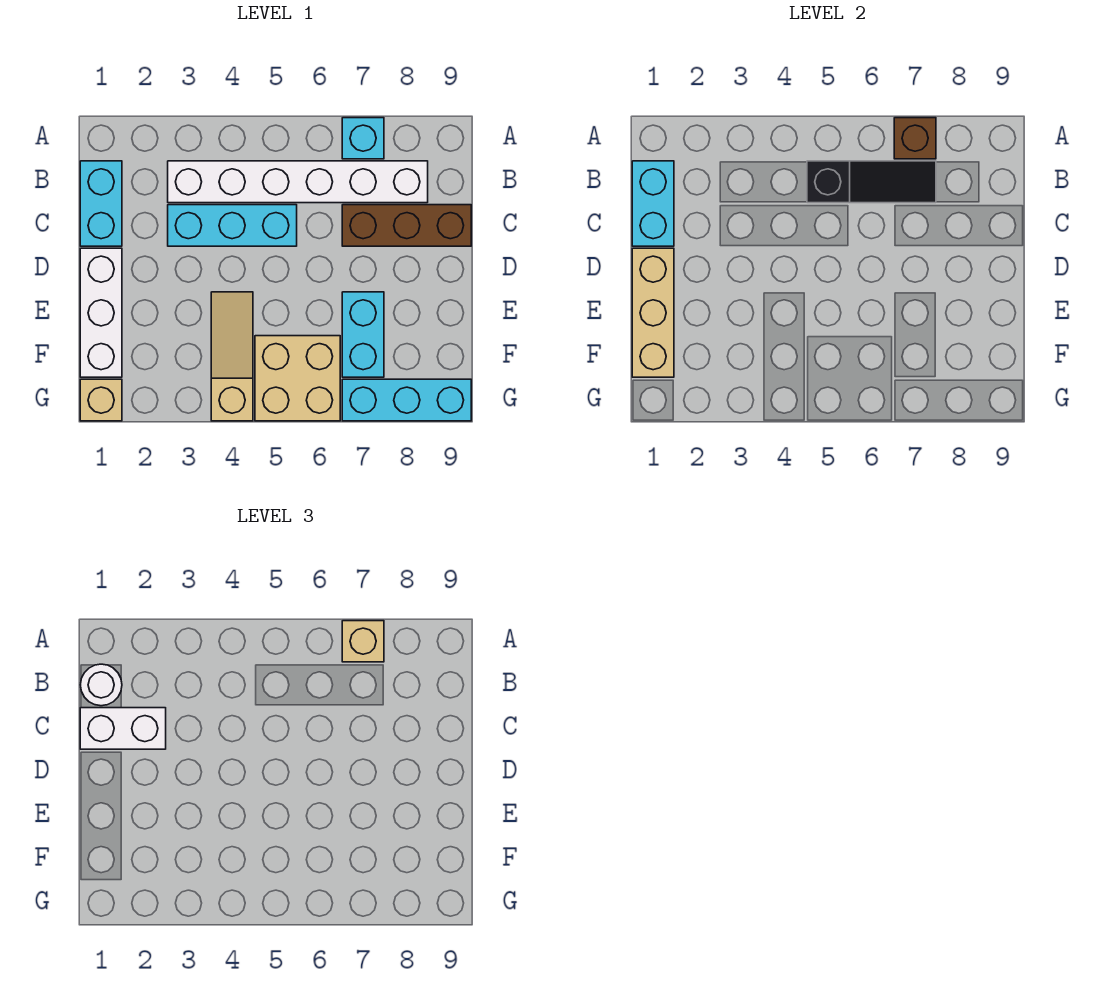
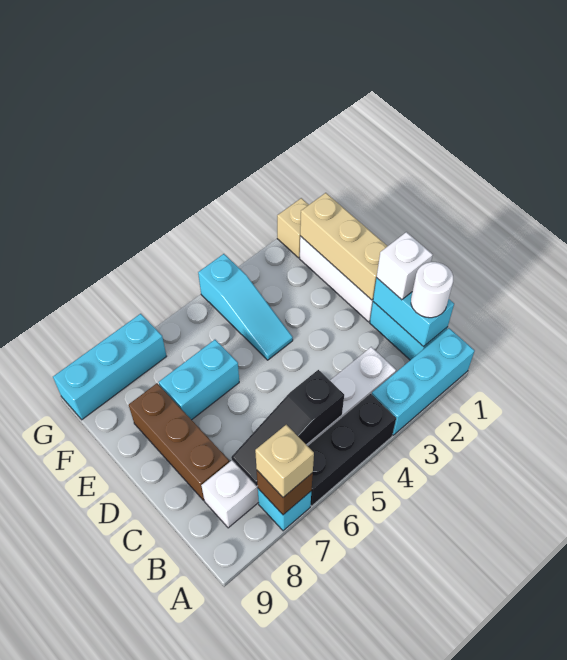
none -> black 1x3 brick [308,394,396,506]
white 1x2 brick [80,708,166,749] -> white 1x1 brick [377,232,433,300]
cyan 1x3 brick [168,205,297,246] -> cyan 1x3 brick moved to [372,328,475,435]
brown 1x3 brick [342,205,471,246] -> brown 1x3 brick turned to [129,383,229,500]
tan 1x3 slope [211,292,253,421] -> cyan 1x3 slope [198,254,293,360]
cyan 1x2 brick [342,292,384,377] -> cyan 1x2 brick turned to [159,340,239,420]
tan 2x2 brick [255,336,340,421] -> none

